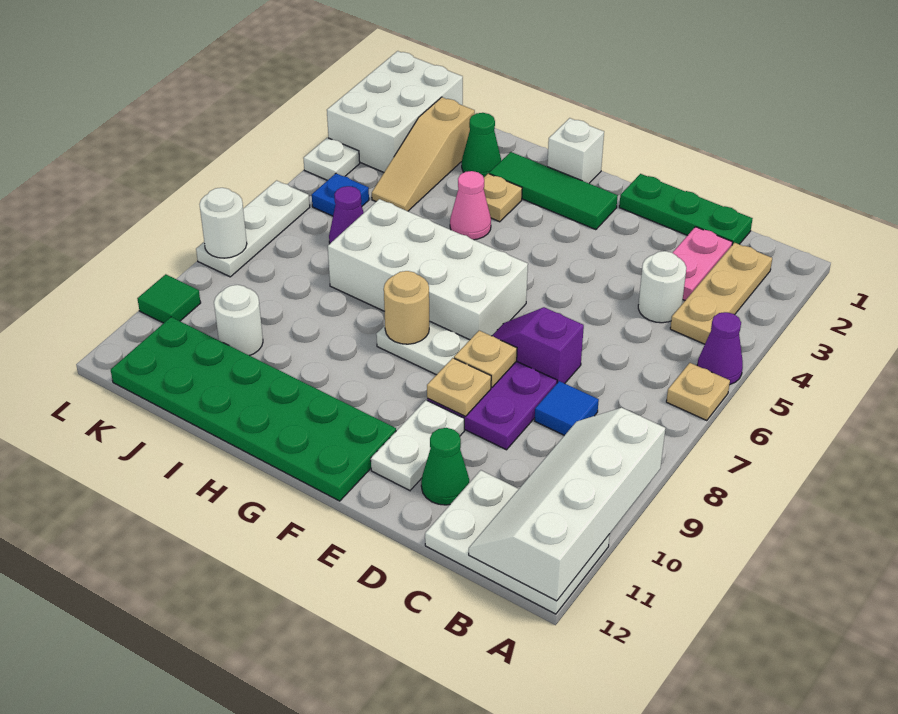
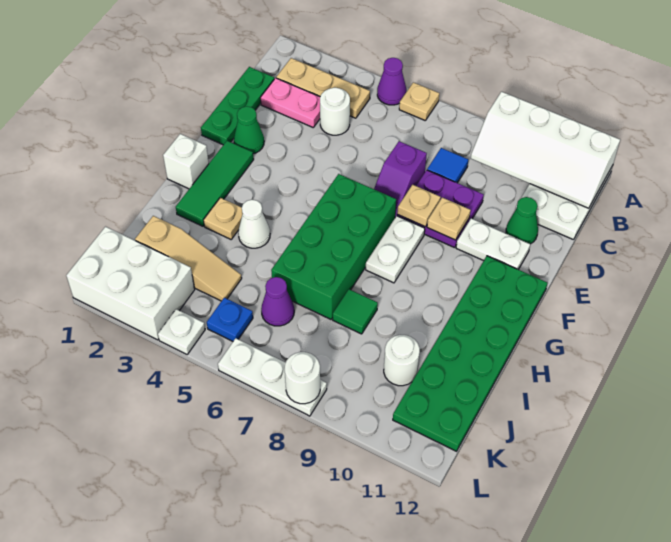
white 2x4 brick [328,199,528,340] -> green 2x4 brick [271,174,396,319]
tan 1x1 round brick [384,271,429,344] -> none
pink 1x1 cone [450,171,491,240] -> white 1x1 cone [238,200,270,248]
green 1x1 cone [462,113,501,177] -> green 1x1 cone moved to [234,106,264,154]
green 1x1 tile [137,274,201,323] -> green 1x1 tile moved to [333,289,378,334]

